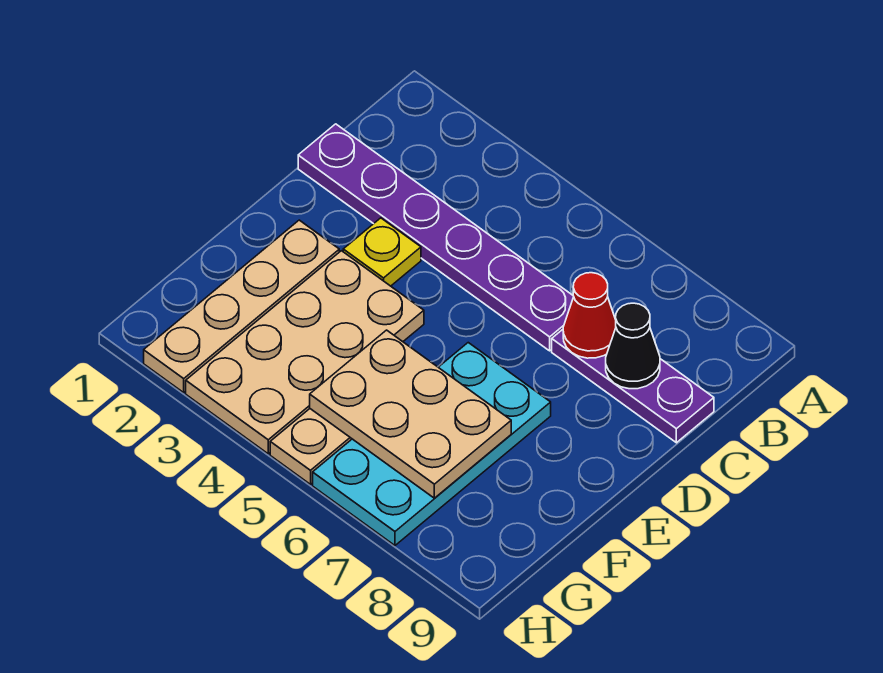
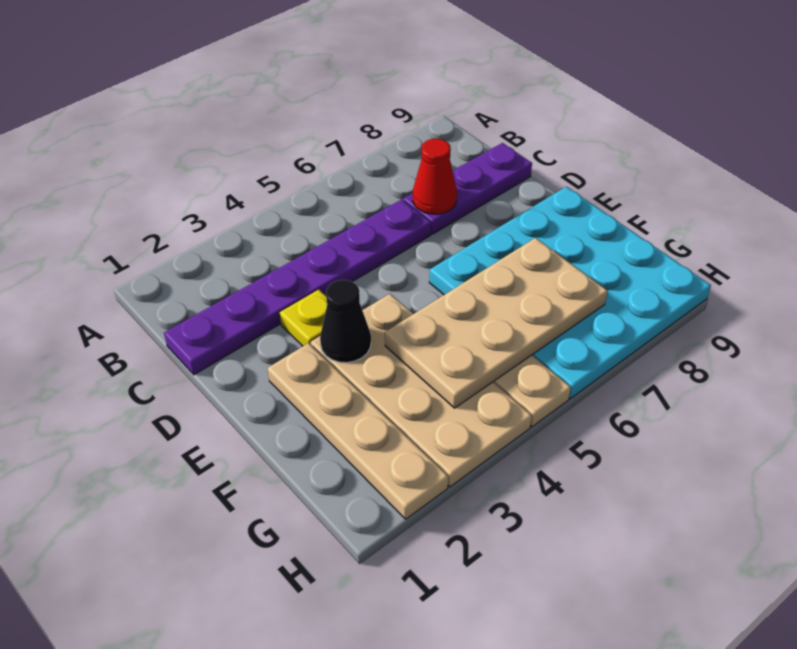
black 1x1 cone [606,303,660,389] -> black 1x1 cone moved to [320,280,371,363]
cyan 2x4 plate [313,343,551,545] -> cyan 4x4 plate [429,187,711,399]
tan 2x3 plate [310,330,511,498] -> tan 2x4 plate [385,238,608,408]

